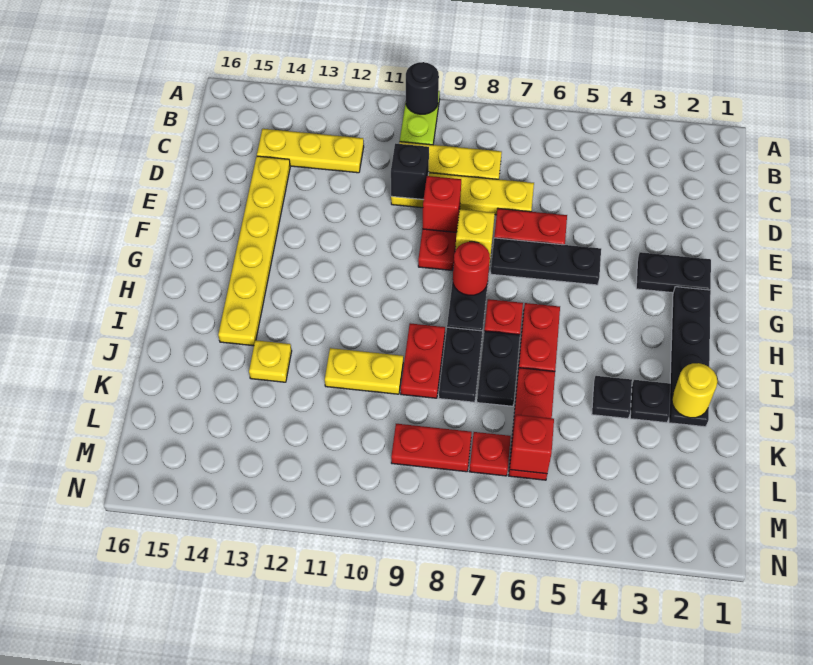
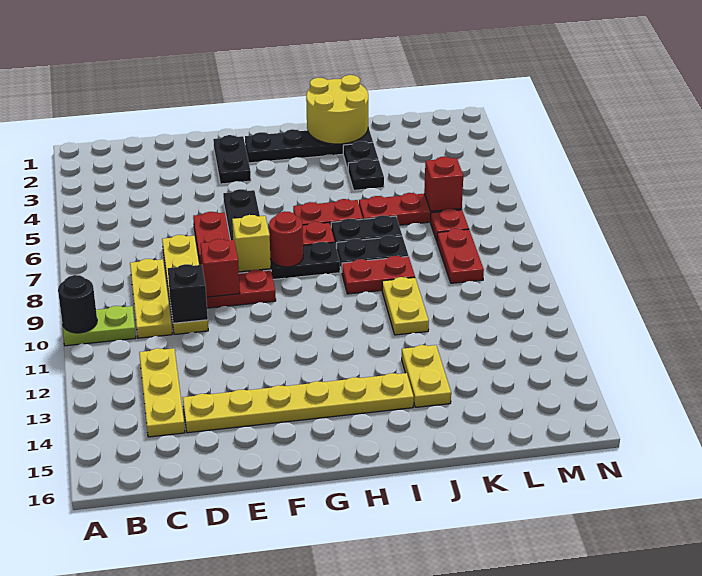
yellow 1x1 round brick [672,363,717,418] -> yellow 2x2 round brick [306,75,368,144]
yellow 1x1 plate [249,340,292,382] -> yellow 1x2 plate [402,345,451,407]

